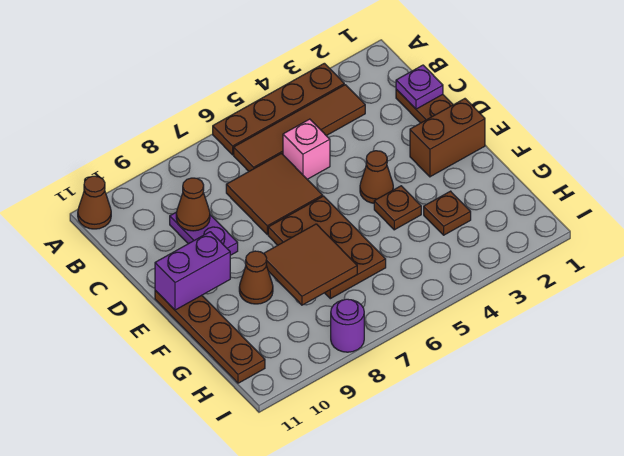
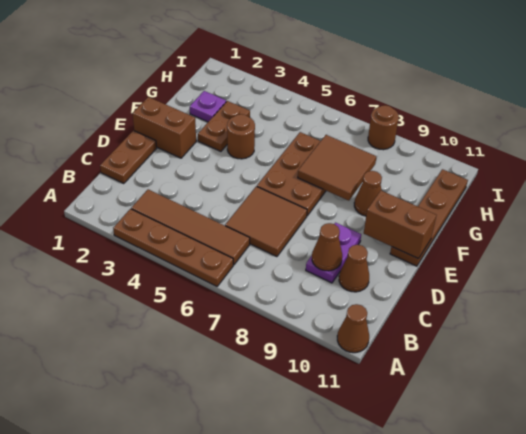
purple 1x1 plate [396,65,443,109] -> purple 1x1 plate moved to [190,91,226,122]
pink 1x1 brick [283,119,330,179] -> none
brown 1x1 cone [360,151,393,203] -> brown 1x1 cone moved to [339,245,369,292]
purple 1x2 brick [155,232,230,310] -> brown 1x2 brick [364,191,436,259]
brown 1x1 plate [374,186,421,230] -> brown 1x1 round brick [227,114,255,159]
brown 1x1 plate [424,191,471,235] -> brown 1x2 plate [198,101,250,151]
purple 1x1 round brick [331,299,364,352] -> brown 1x1 round brick [368,105,399,150]

